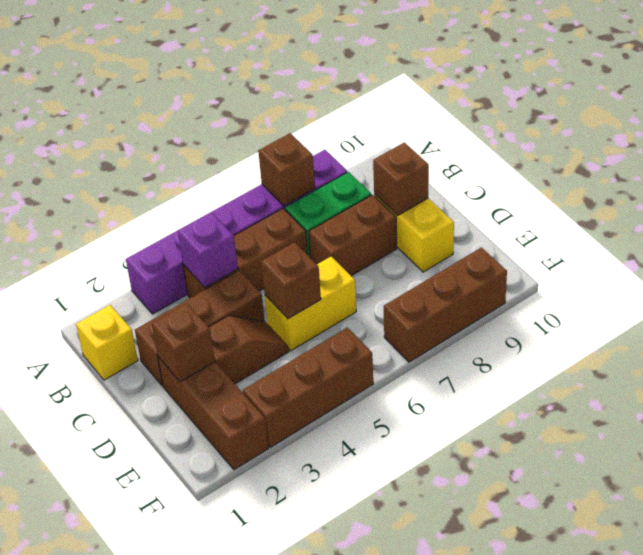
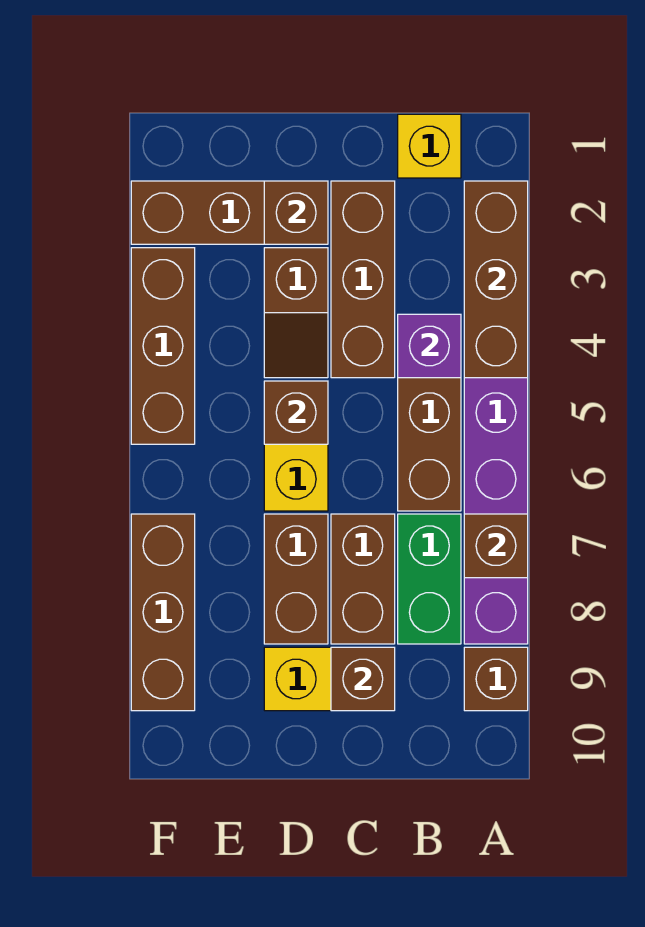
none -> brown 1x3 brick [464,181,528,378]
none -> brown 1x1 brick [464,647,528,711]
none -> brown 1x2 brick [264,514,328,644]

